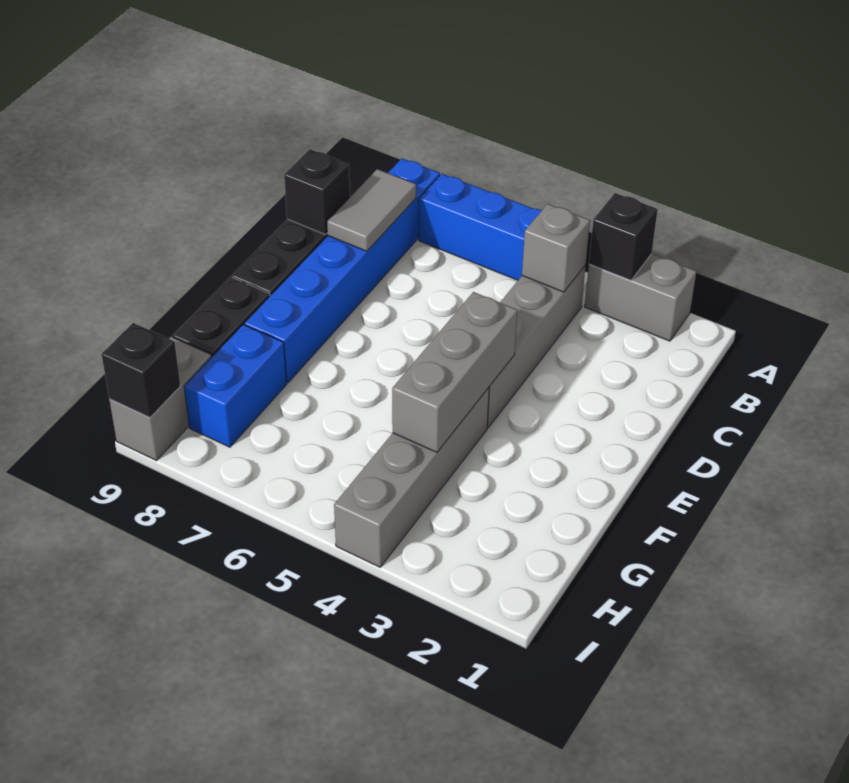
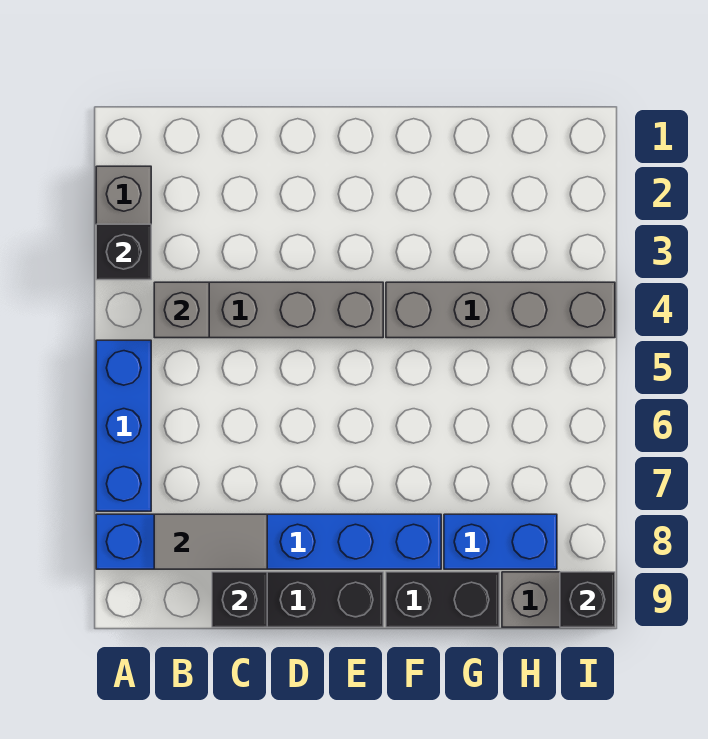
grey 1x3 brick [392,292,517,452] -> none

